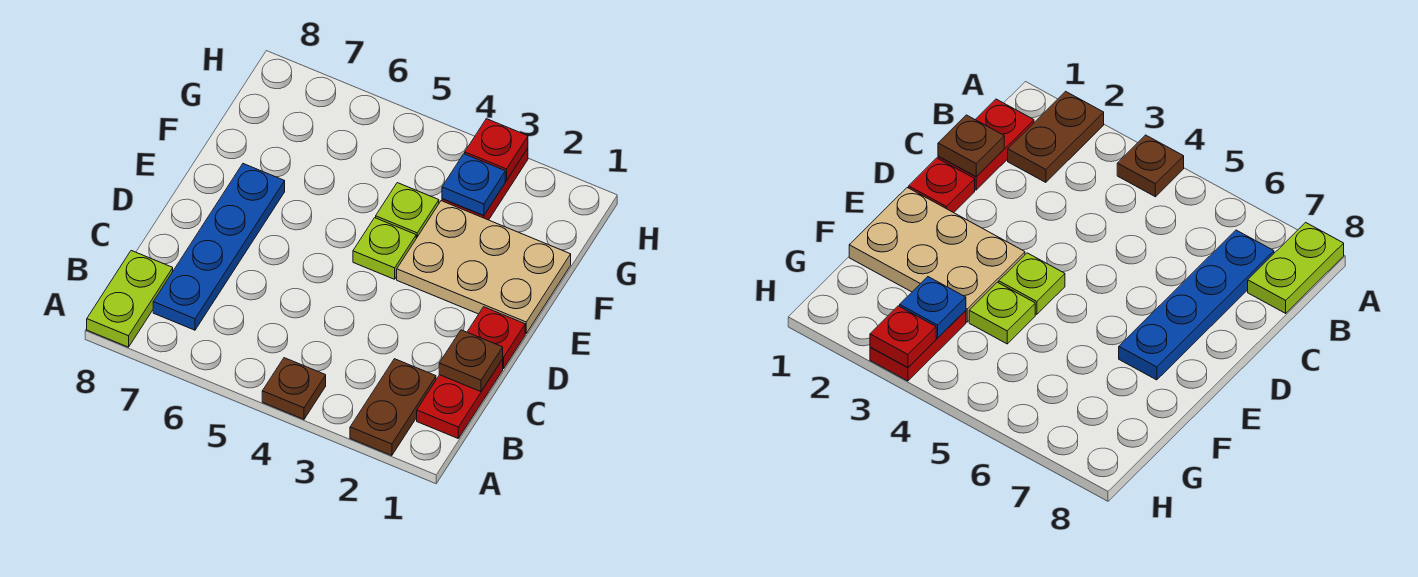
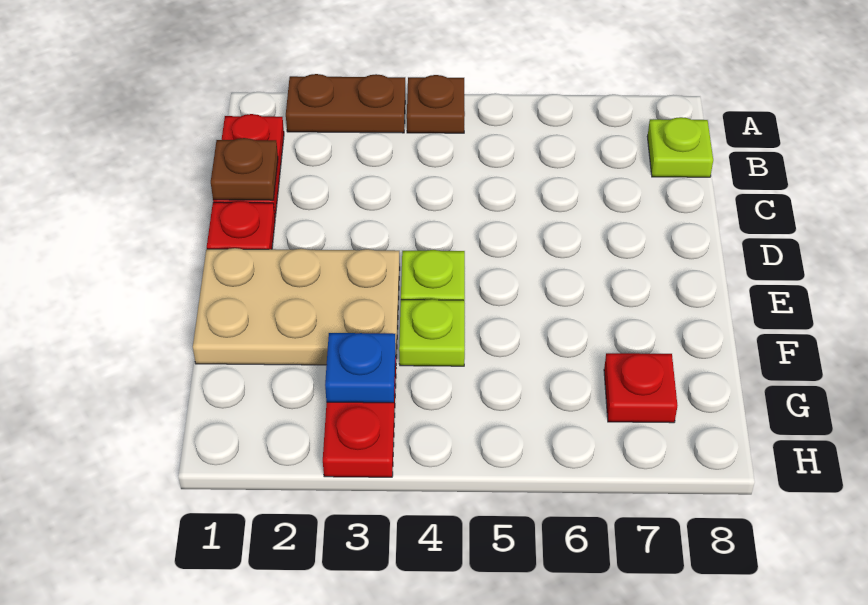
brown 1x2 plate [350,359,436,456] -> brown 1x2 plate turned to [286,74,405,133]
lime 1x2 plate [87,251,173,347] -> lime 1x1 plate [647,117,713,177]
blue 1x4 plate [153,164,285,330] -> none
red 1x1 plate [465,119,528,181] -> red 1x1 plate moved to [604,353,678,423]

